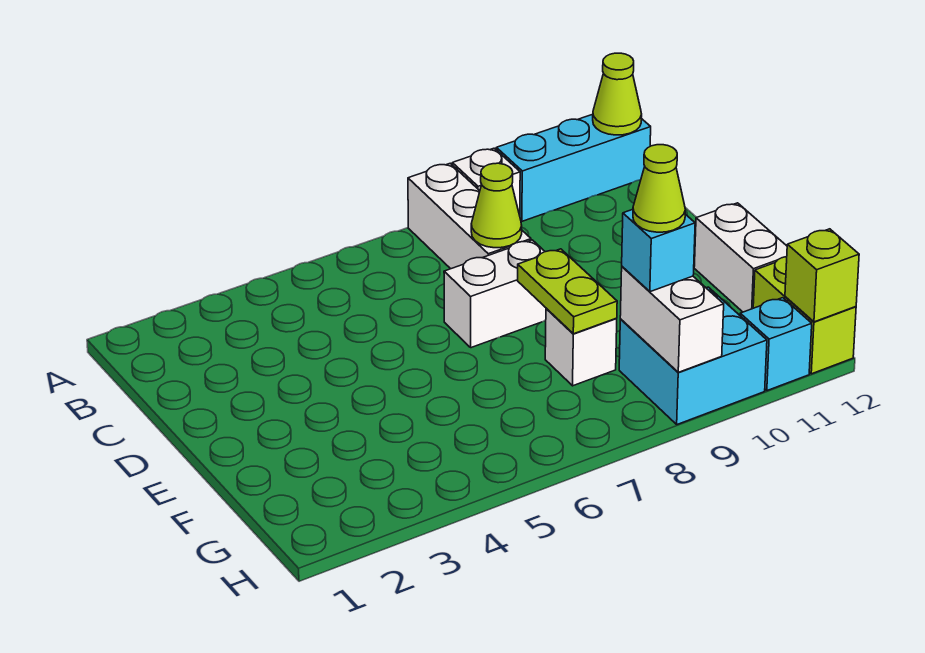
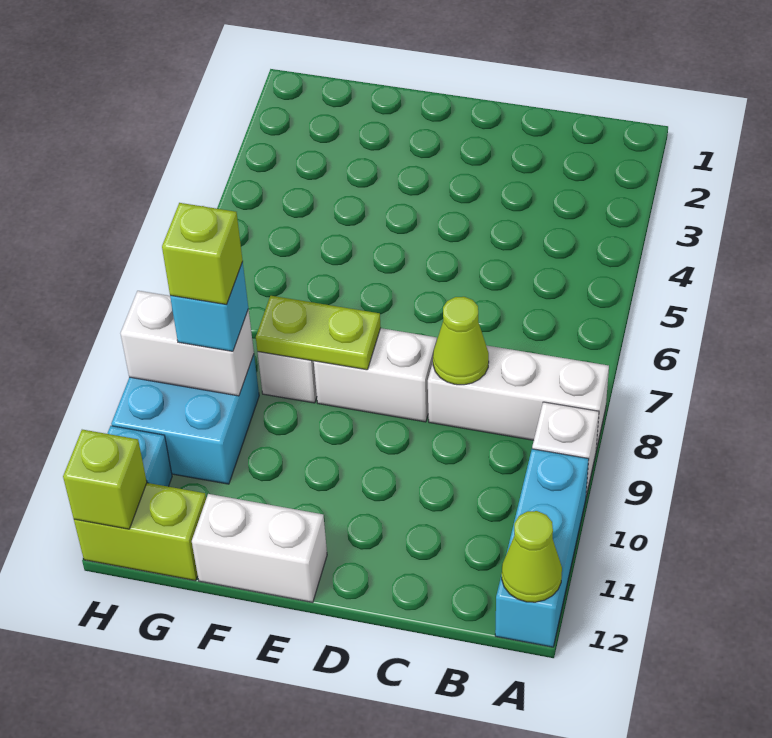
white 1x2 brick [444,240,546,348] -> white 1x2 brick turned to [314,328,437,422]
lime 1x1 cone [633,145,685,232] -> lime 1x1 brick [162,203,243,305]

